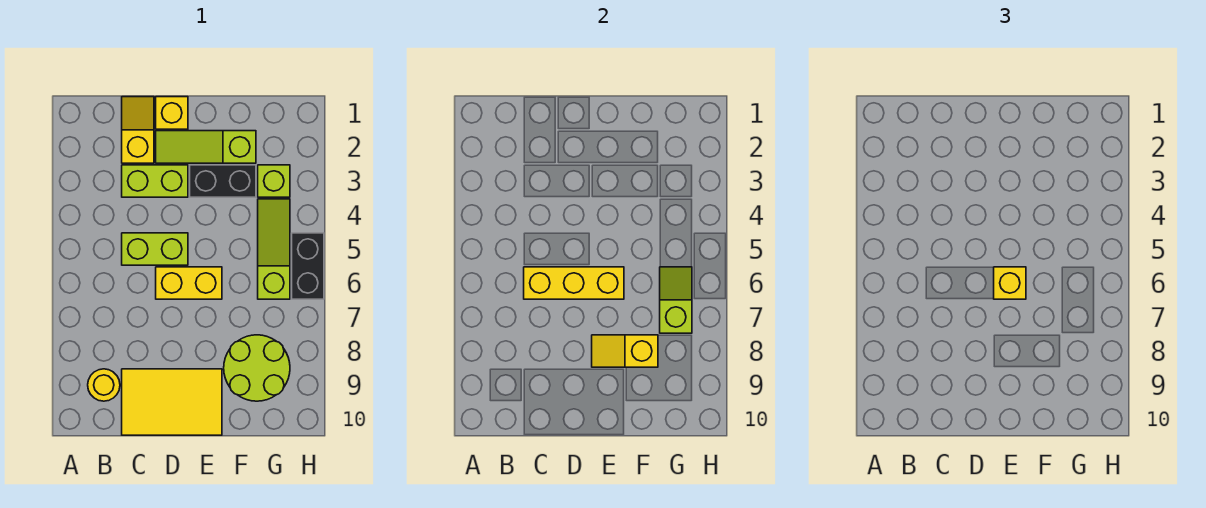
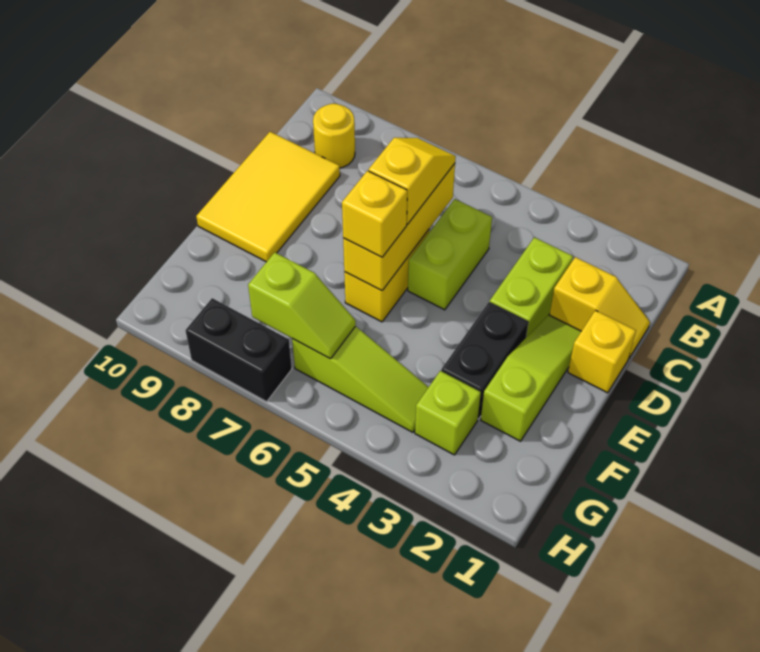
yellow 1x2 slope [592,335,658,367] -> yellow 1x2 slope moved to [369,138,456,224]
lime 2x2 round brick [224,335,290,401] -> none
black 1x2 brick [292,233,324,299] -> black 1x2 brick moved to [186,298,292,402]

